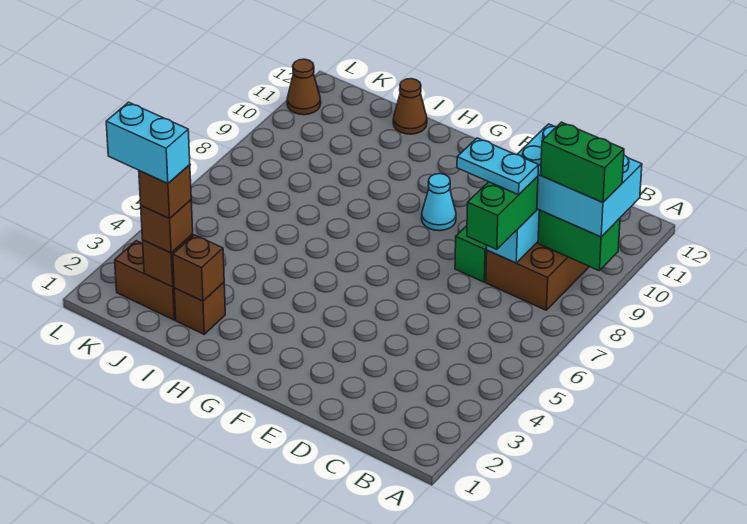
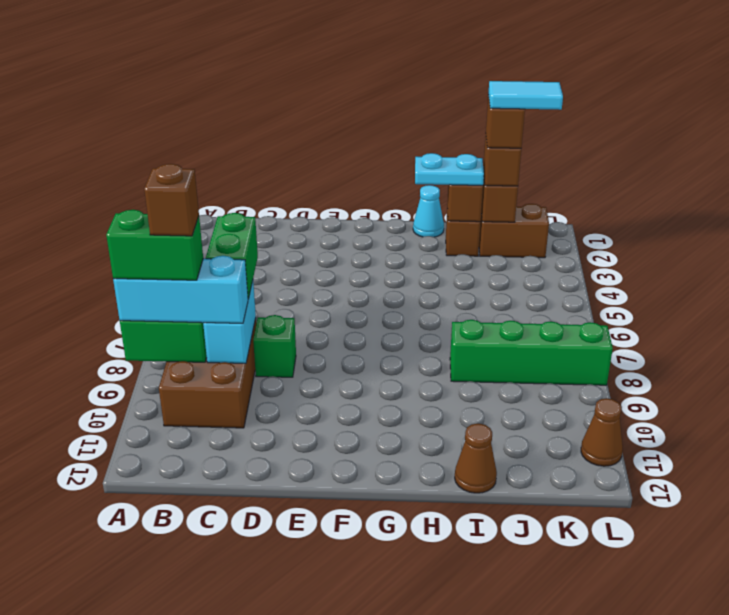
cyan 2x3 brick [517,124,642,237] -> cyan 1x3 brick [113,256,248,323]
none -> brown 1x1 brick [144,164,199,236]
cyan 1x2 plate [457,138,539,195] -> cyan 1x2 plate moved to [415,153,484,185]
cyan 1x1 cone [422,174,456,231] -> cyan 1x1 cone moved to [413,185,444,237]
none -> green 1x4 brick [450,320,613,385]
cyan 1x2 brick [106,102,190,184] -> cyan 1x2 tile [488,81,563,110]

